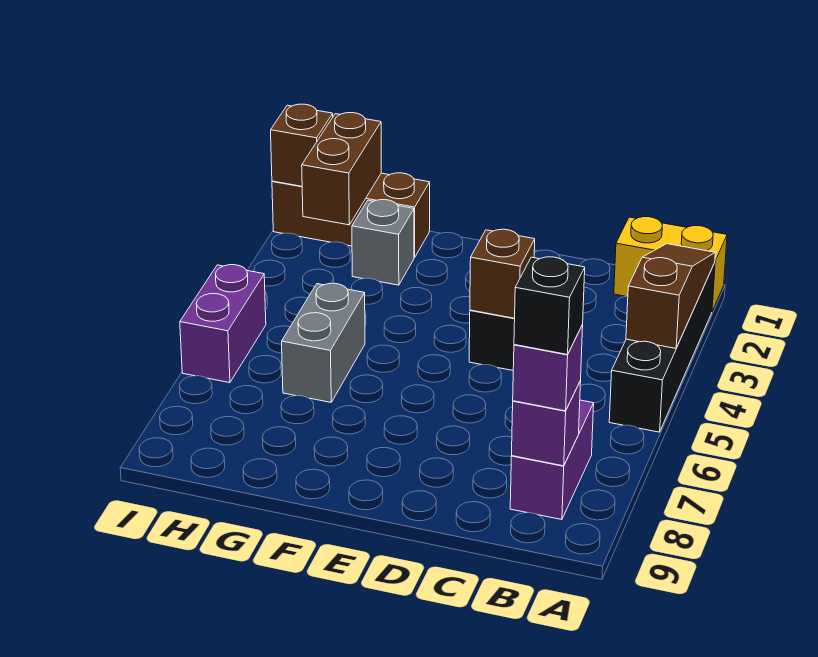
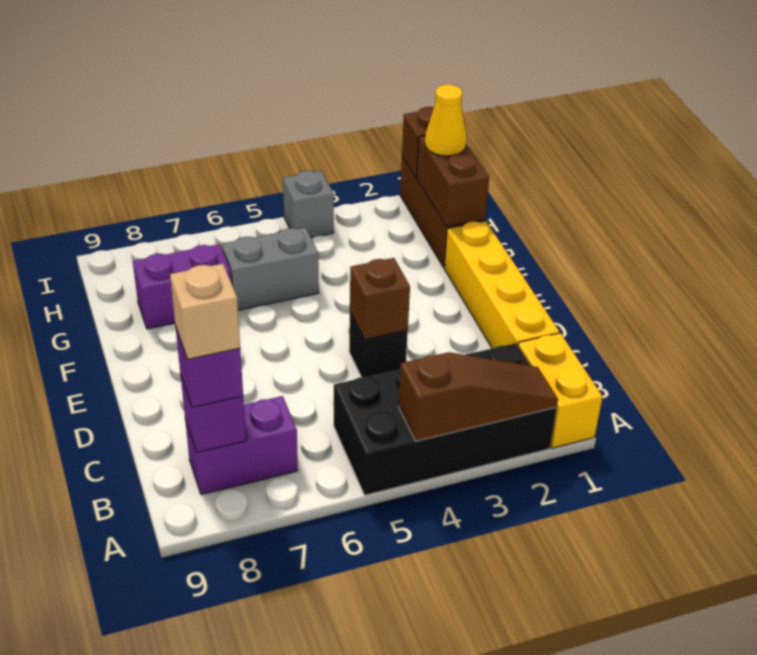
black 1x4 brick [609,263,715,432] -> black 2x4 brick [333,343,557,495]
black 1x1 brick [514,257,585,355] -> tan 1x1 brick [170,264,240,360]
none -> yellow 1x4 brick [444,221,559,348]
grey 1x1 brick [352,200,414,285] -> grey 1x1 brick moved to [283,171,334,238]
brown 1x2 brick [302,113,381,225] -> brown 1x2 brick turned to [416,136,489,227]
none -> yellow 1x1 cone [425,84,467,156]
purple 1x2 brick [180,265,266,383] -> purple 1x2 brick moved to [133,244,231,329]

